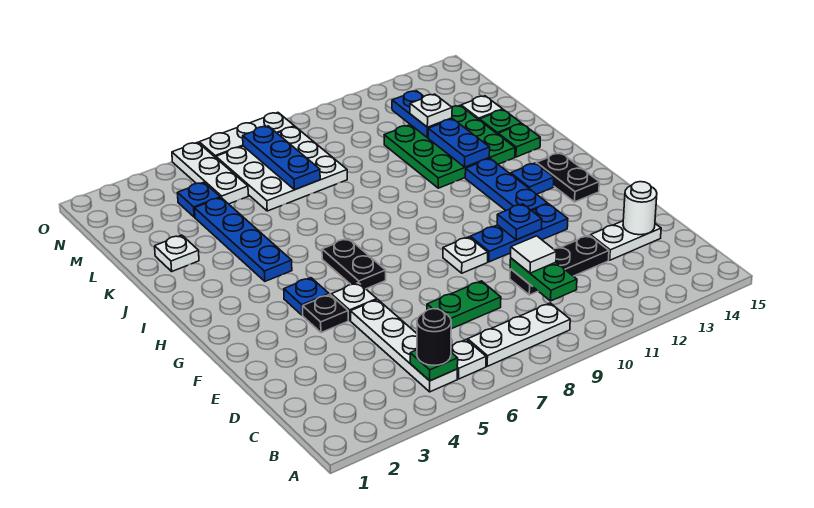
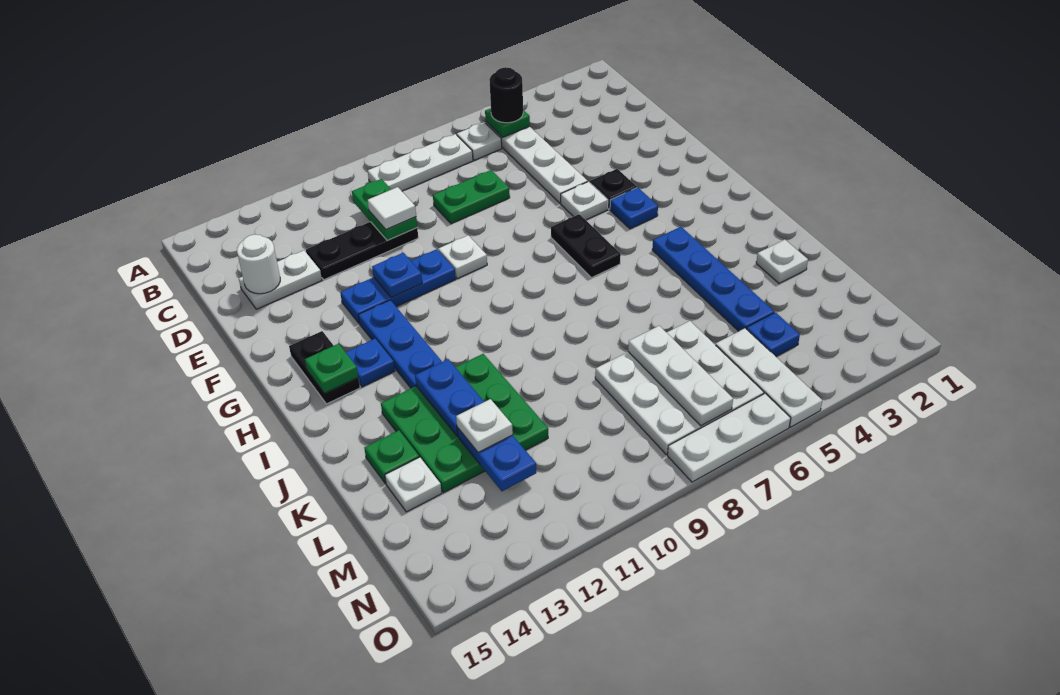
green 1x1 plate [498,124,540,157] -> green 1x1 plate moved to [305,344,358,393]
blue 1x3 plate [243,126,320,190] -> white 1x3 plate [628,326,733,426]

